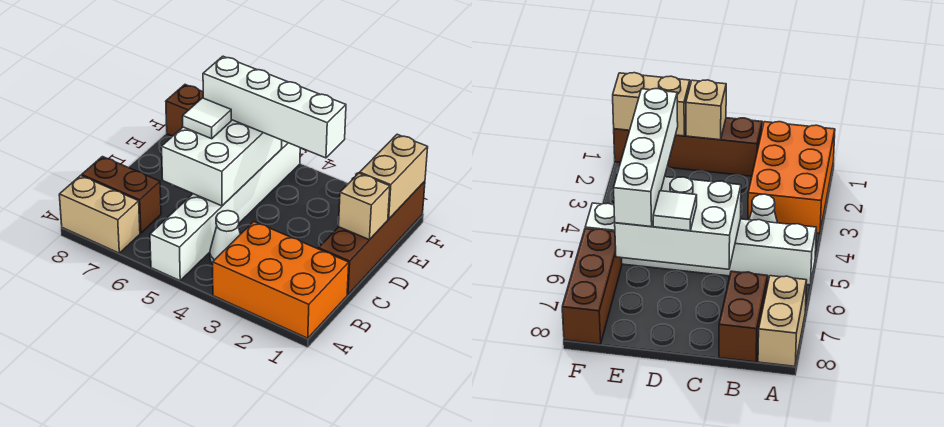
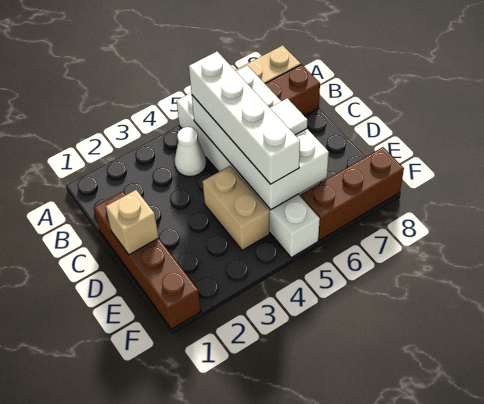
orange 2x3 brick [213,222,349,338] -> none
white 2x3 brick [162,120,282,206] -> white 2x4 brick [192,66,329,210]
tan 1x2 brick [360,134,428,219] -> tan 1x2 brick moved to [203,166,269,250]
white 1x4 brick [203,56,346,158] -> white 1x4 brick turned to [189,52,300,184]

